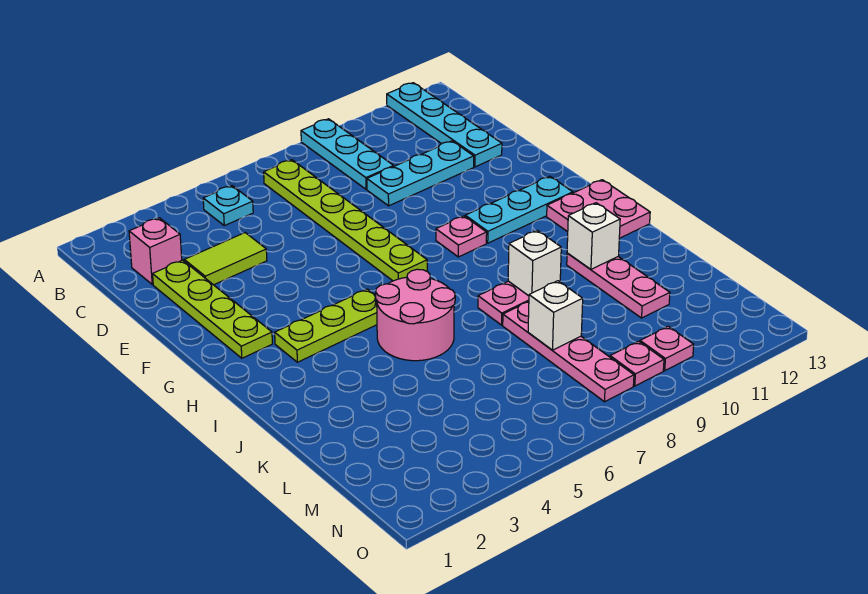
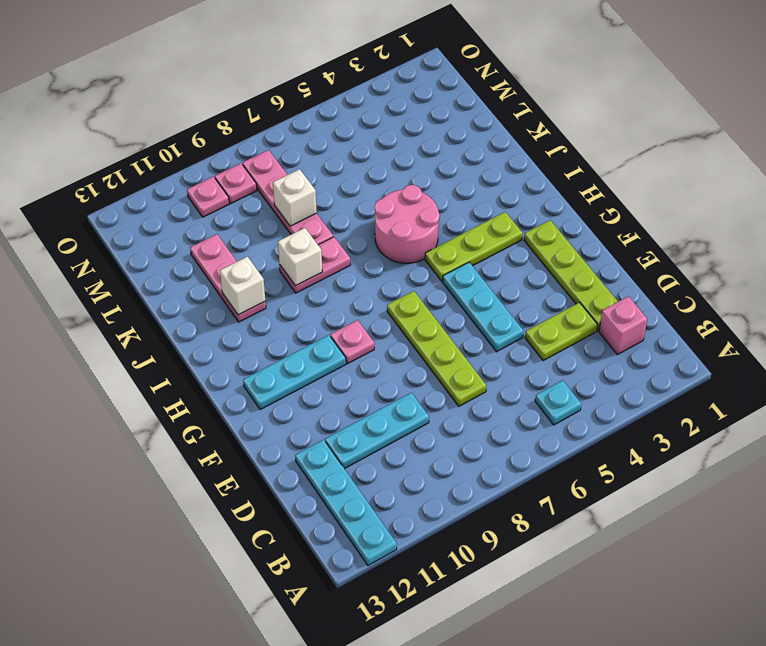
cyan 1x3 plate [301,119,394,189] -> cyan 1x3 plate moved to [443,262,524,352]
lime 1x6 plate [264,160,427,281] -> lime 1x4 plate [387,291,486,406]
lime 1x2 tile [184,233,267,285] -> lime 1x2 plate [525,302,598,361]
pink 2x2 plate [547,180,650,238] -> none

